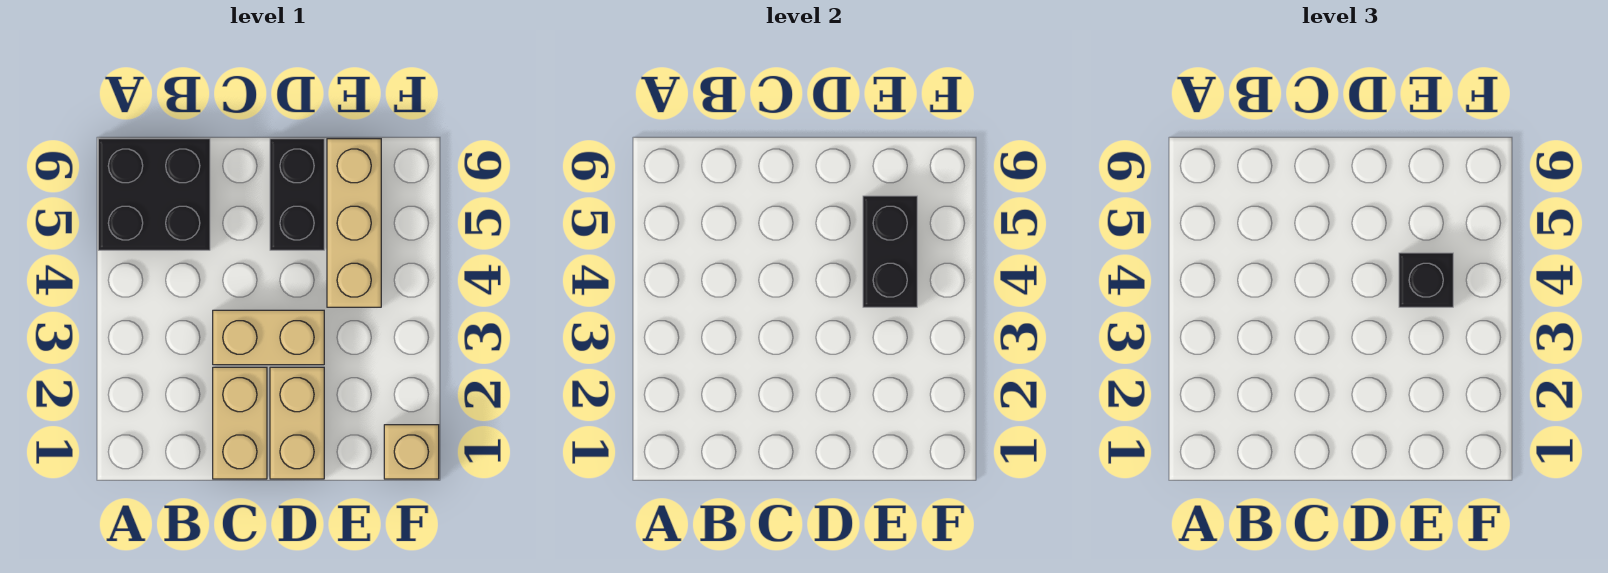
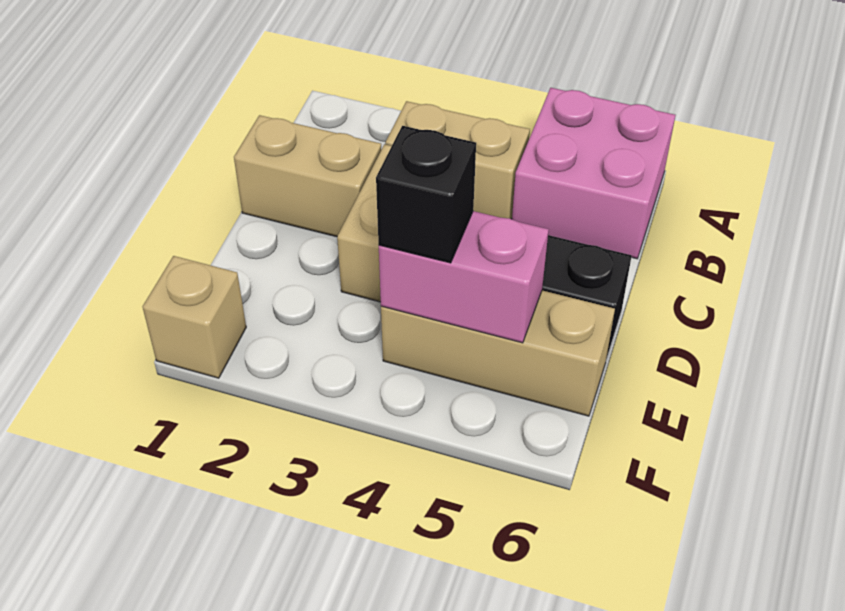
black 2x2 brick [98,139,210,250] -> pink 2x2 brick [512,88,675,259]
tan 1x2 brick [270,367,324,479] -> tan 1x2 brick moved to [385,101,530,219]
black 1x2 brick [863,196,917,307] -> pink 1x2 brick [379,211,549,343]

